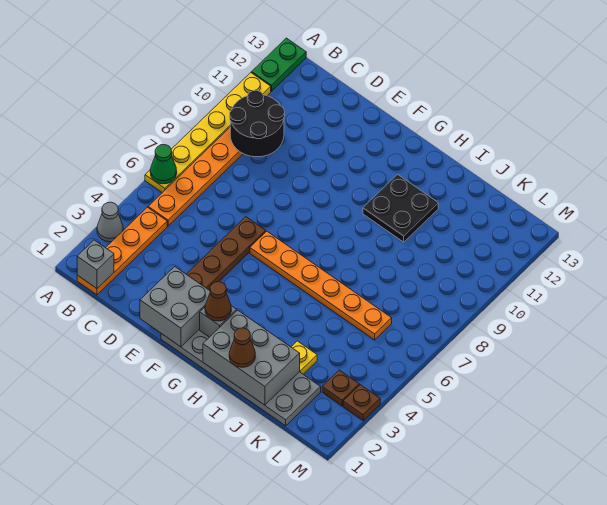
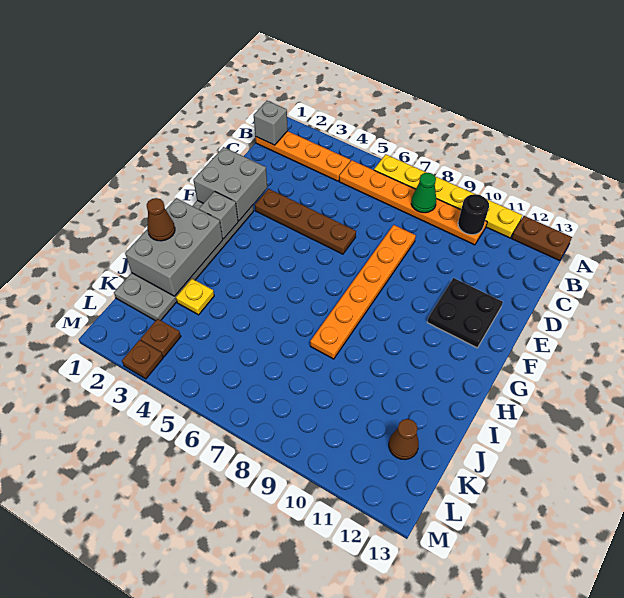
grey 1x1 cone [97,202,123,242] -> none
green 1x1 cone [150,145,177,184] -> green 1x1 cone moved to [411,173,436,213]
green 1x2 plate [252,38,306,91] -> brown 1x2 plate [512,216,572,261]
black 2x2 round brick [230,90,285,157] -> black 1x1 round brick [458,194,489,235]
orange 1x6 plate [250,231,392,340] -> orange 1x6 plate moved to [310,225,416,359]
brown 1x1 cone [205,282,231,321] -> brown 1x1 cone moved to [389,419,419,460]
black 2x2 plate [363,174,438,242] -> black 2x2 plate moved to [427,278,503,348]

